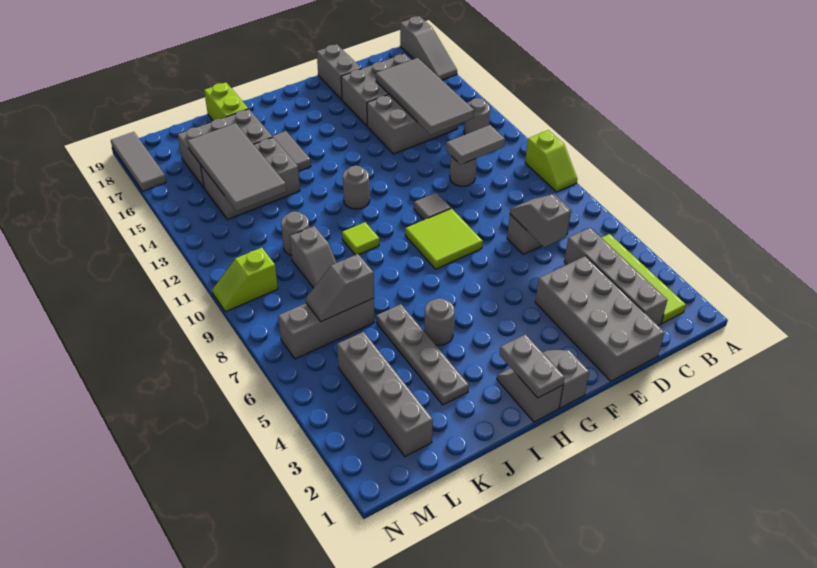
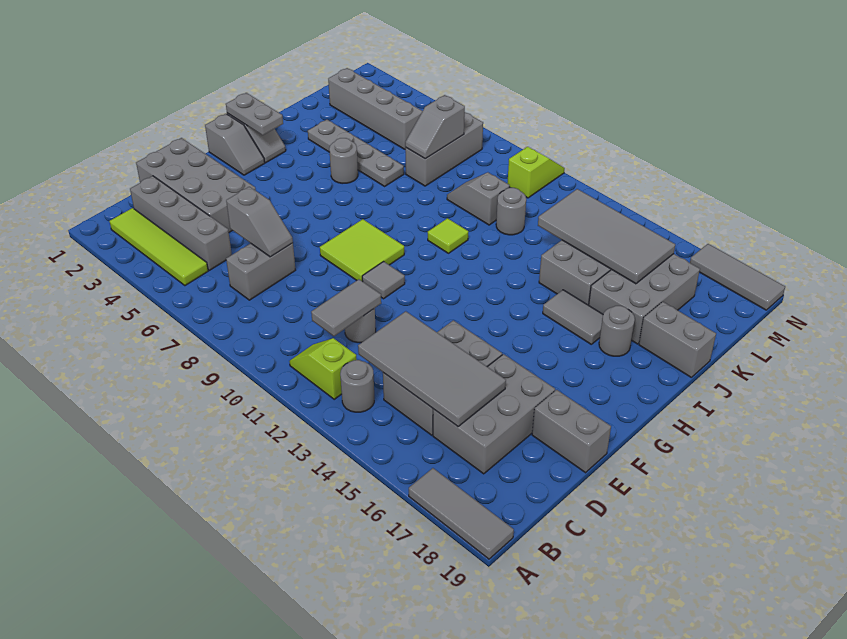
lime 1x2 slope [525,130,577,192] -> lime 1x2 slope moved to [289,338,357,399]
grey 1x3 slope [400,16,457,80] -> grey 1x3 tile [409,468,514,559]
grey 1x1 round brick [343,166,370,209] -> grey 1x1 round brick moved to [599,306,635,356]
lime 1x2 brick [204,82,249,120] -> grey 1x2 brick [639,302,716,377]
grey 1x2 slope [306,254,374,322] -> grey 1x2 slope turned to [405,95,465,159]

